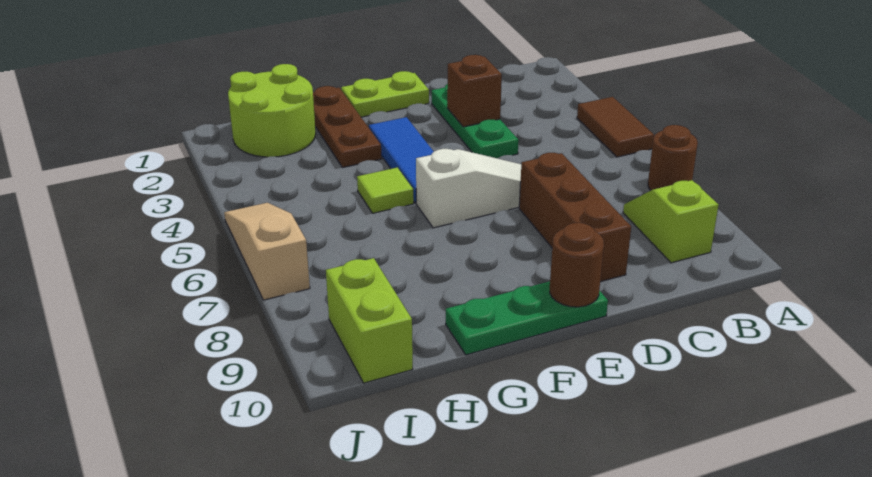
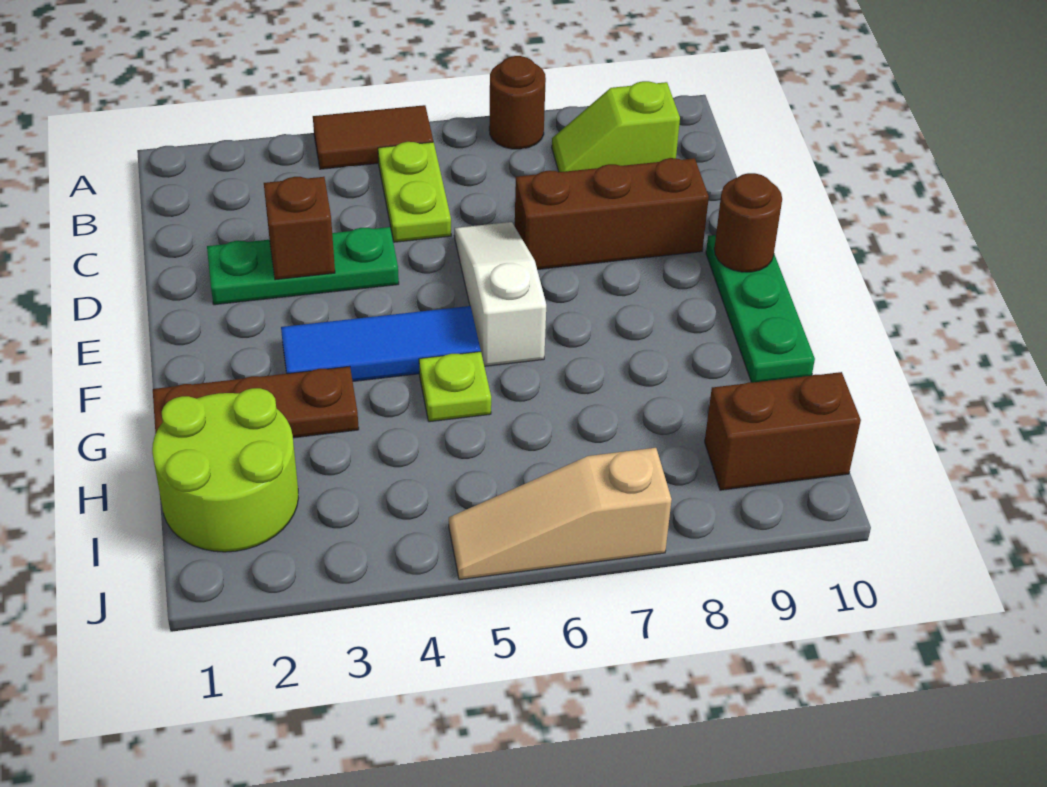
lime 1x2 plate [341,71,429,117] -> lime 1x2 plate moved to [378,142,451,242]
lime 1x1 tile [357,167,414,213] -> lime 1x1 plate [419,352,491,422]
lime 1x2 brick [326,258,413,383] -> brown 1x2 brick [705,372,861,490]

